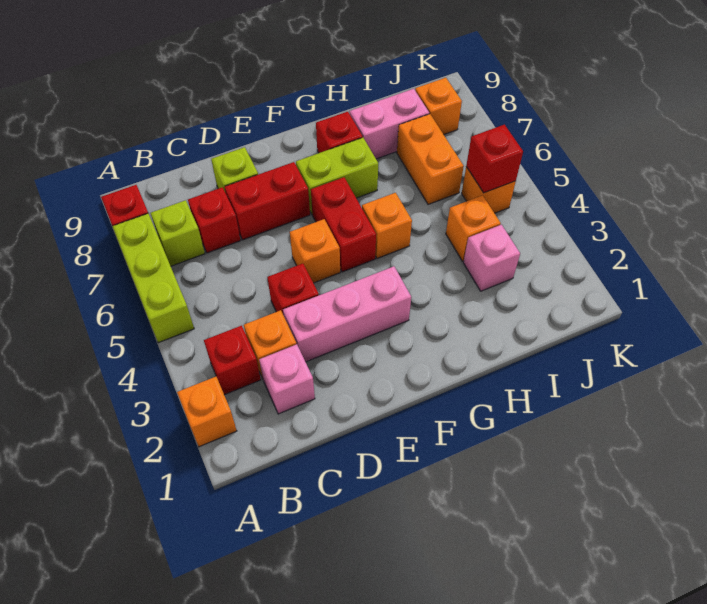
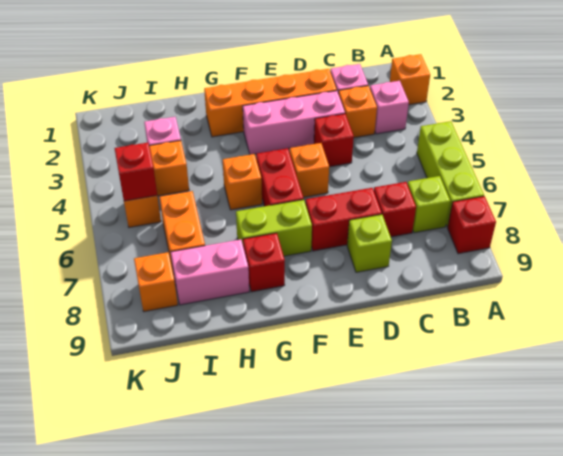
red 1x1 brick [204,326,261,395] -> pink 1x1 brick [370,81,409,134]
none -> orange 1x4 brick [204,69,337,137]

